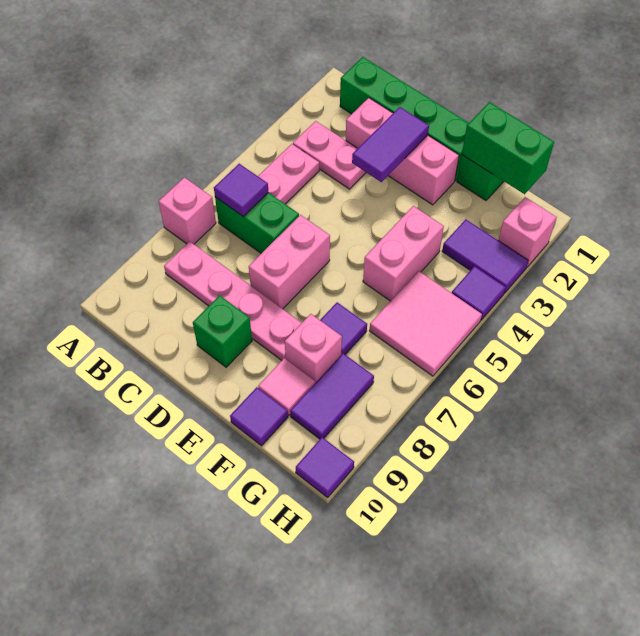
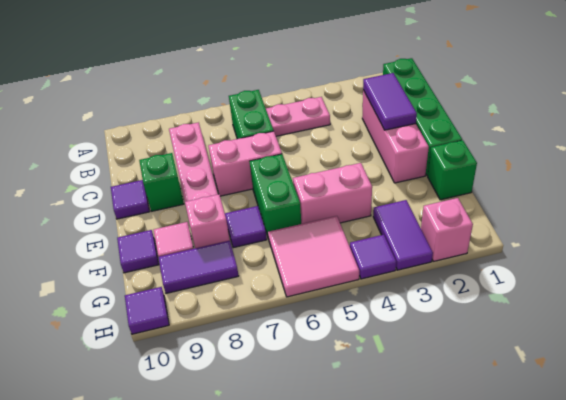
pink 1x1 brick [159,177,216,244] -> none
pink 1x2 plate [293,121,366,189] -> none
purple 1x1 tile [214,164,268,216] -> purple 1x1 tile moved to [111,180,150,219]
purple 1x2 tile [352,107,429,182] -> purple 1x2 tile turned to [363,73,417,130]
green 1x2 brick [462,102,554,194] -> green 1x2 brick moved to [249,154,301,239]

